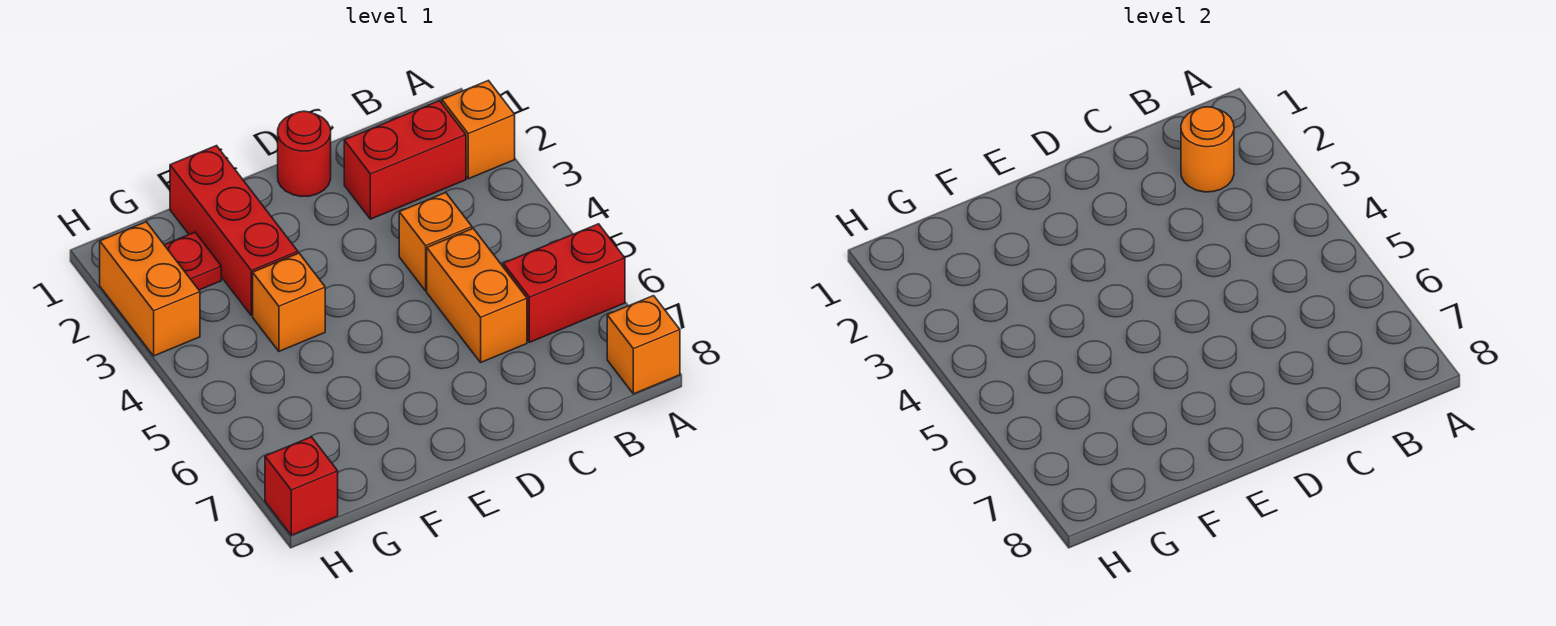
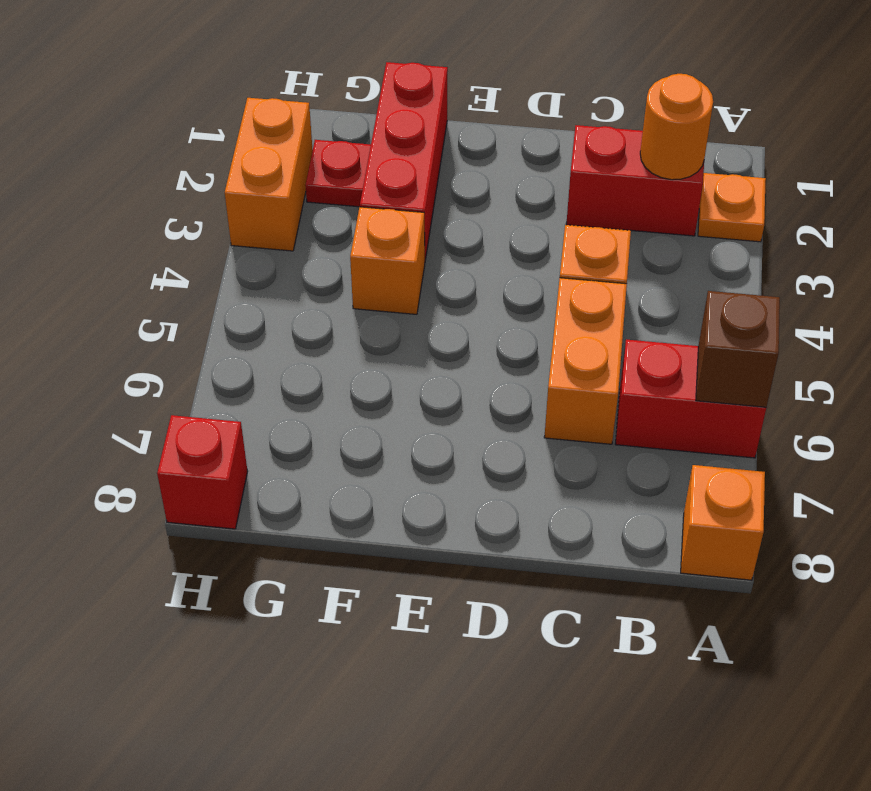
orange 1x1 brick [442,80,515,179] -> orange 1x1 plate [698,173,766,242]
none -> brown 1x1 brick [696,291,780,407]
red 1x1 round brick [278,111,331,196] -> none

